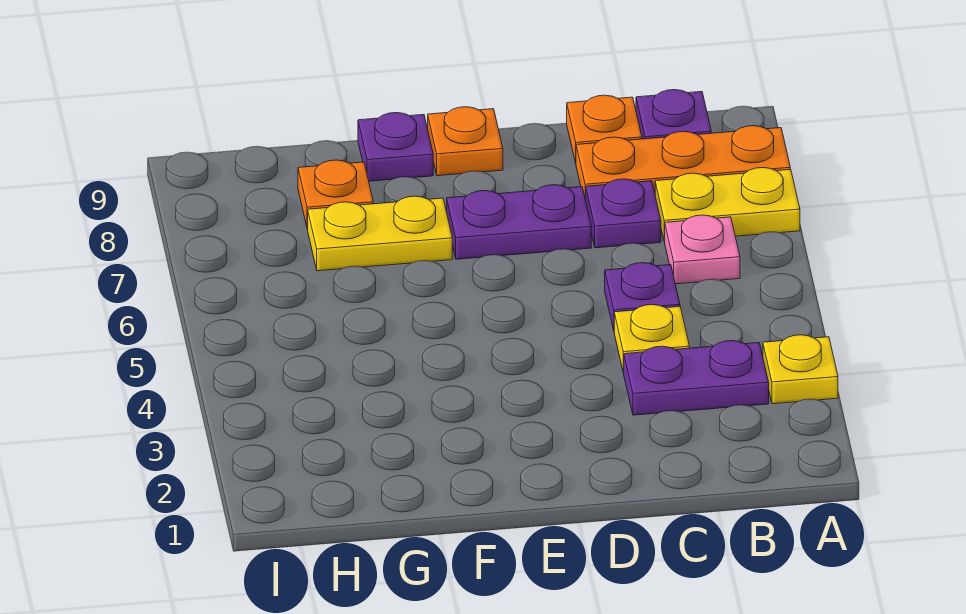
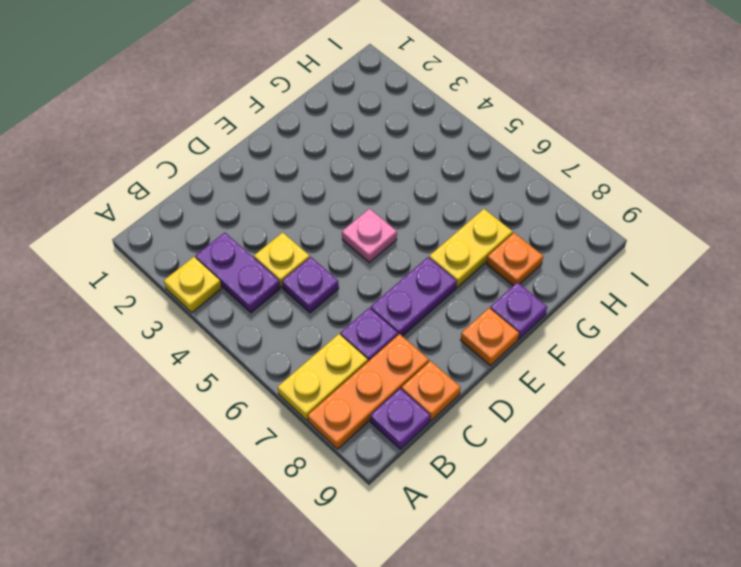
purple 1x2 plate [624,341,769,415] -> purple 1x2 plate turned to [196,232,280,313]
pink 1x1 plate [665,215,740,284] -> pink 1x1 plate moved to [342,209,397,263]

